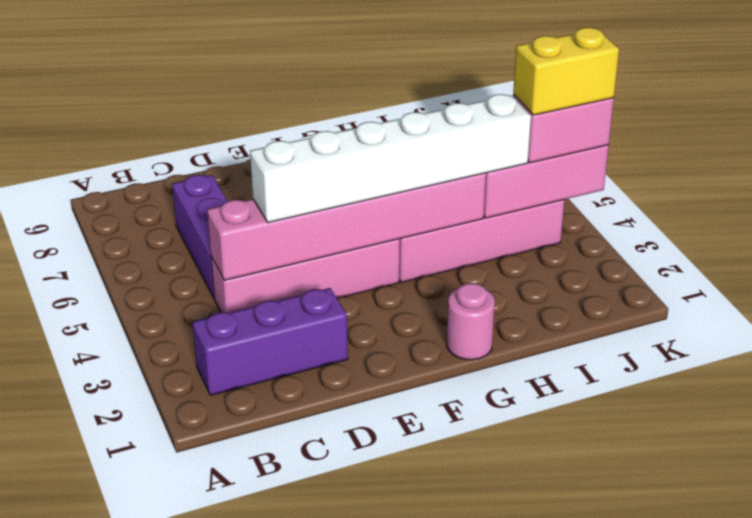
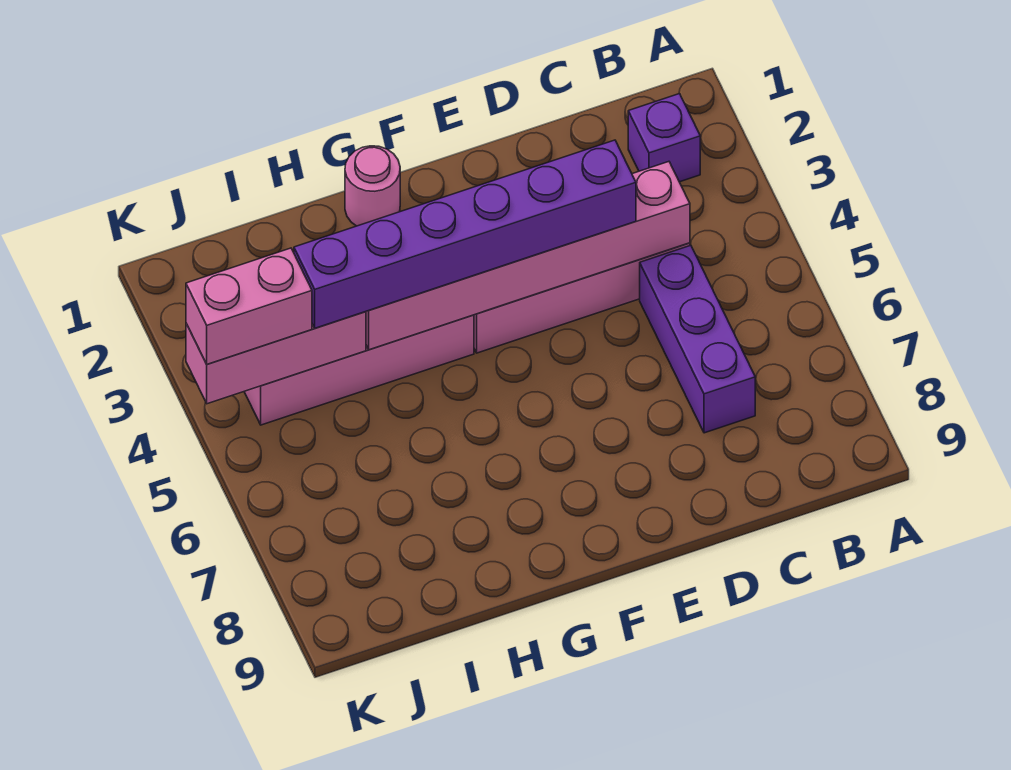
purple 1x3 brick [193,288,348,395] -> purple 1x1 brick [628,94,700,182]
white 1x6 brick [250,94,531,222] -> purple 1x6 brick [294,140,636,328]
yellow 1x2 brick [513,28,619,115] -> none

